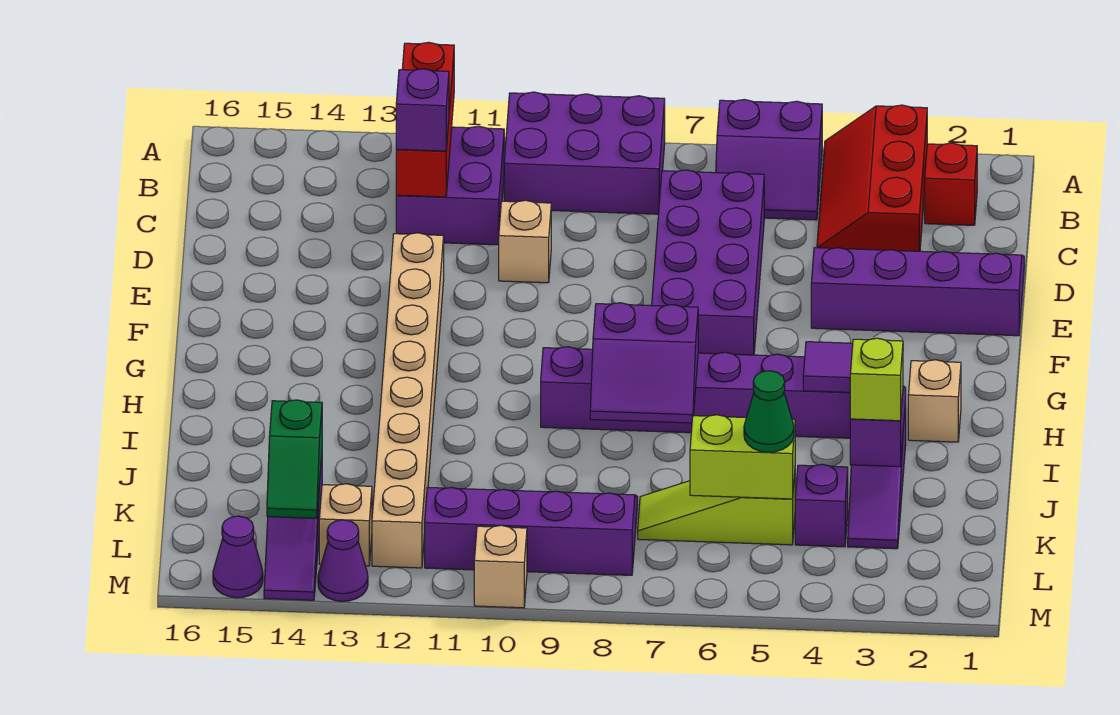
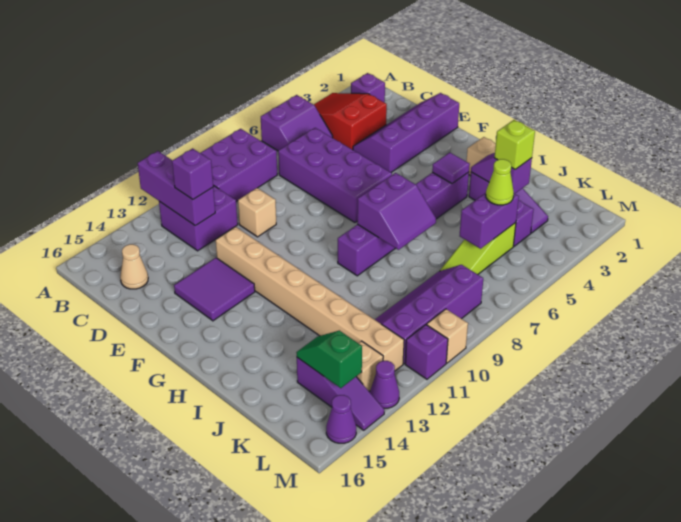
red 2x3 slope [817,105,927,251] -> red 2x3 slope turned to [314,93,387,150]
red 1x3 brick [396,42,454,197] -> purple 1x3 brick [138,151,215,226]
red 1x1 brick [925,143,977,225] -> purple 1x1 brick [351,73,385,103]
none -> tan 1x1 cone [120,244,148,289]
none -> purple 2x2 tile [174,258,255,321]
lime 1x2 brick [690,415,795,499] -> purple 1x2 brick [460,193,519,249]
green 1x1 cone [744,371,794,452] -> lime 1x1 cone [486,159,514,205]
green 1x2 slope [267,400,322,518] -> green 1x2 slope turned to [296,330,362,388]
none -> purple 1x1 brick [405,325,448,379]

